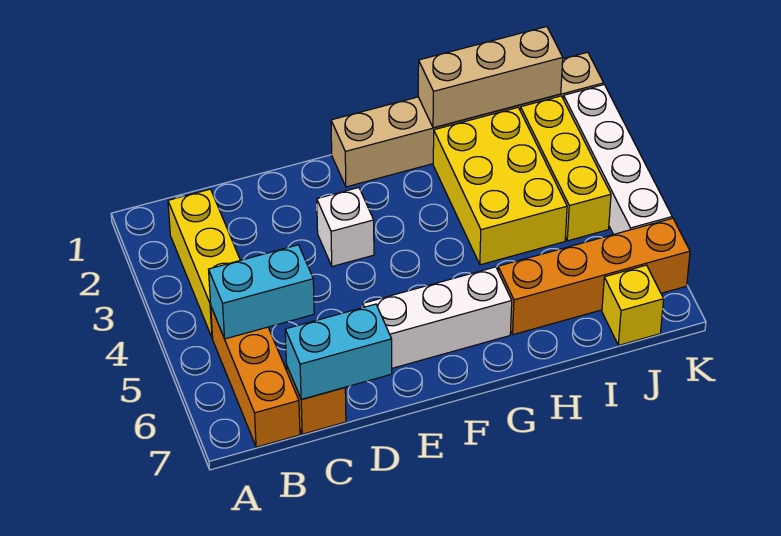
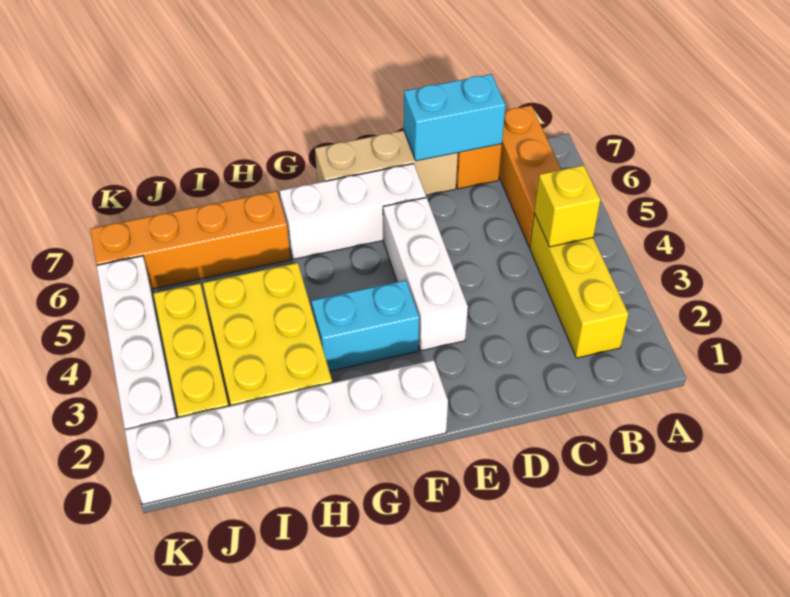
cyan 1x2 brick [209,245,314,339] -> cyan 1x2 brick moved to [312,280,419,371]
white 1x1 brick [317,188,374,266] -> white 1x3 brick [383,198,468,351]
tan 1x6 brick [331,52,604,187] -> white 1x6 brick [125,360,448,504]
tan 1x3 brick [418,27,563,128] -> tan 1x3 brick moved to [315,131,458,195]
yellow 1x1 brick [602,265,664,345] -> yellow 1x1 brick moved to [534,165,601,247]

